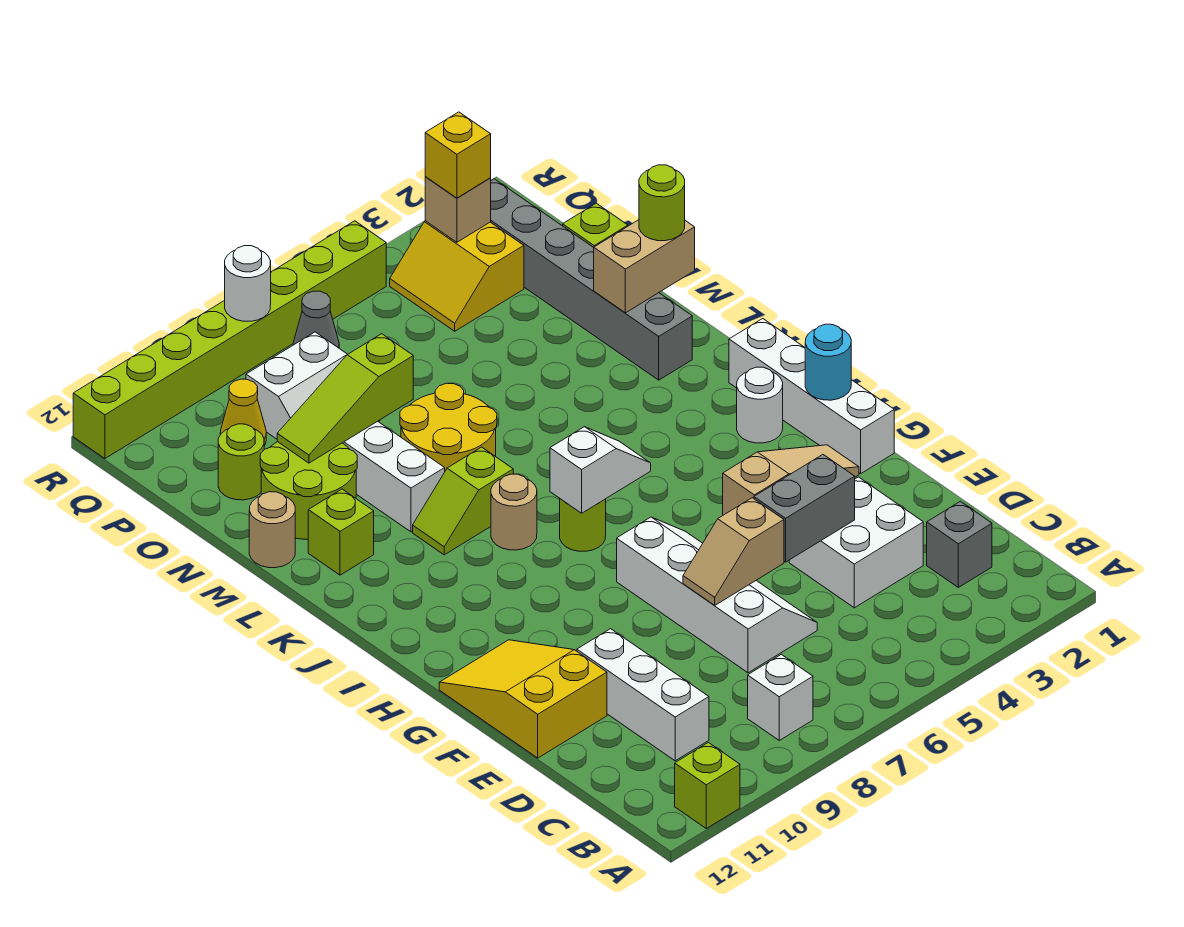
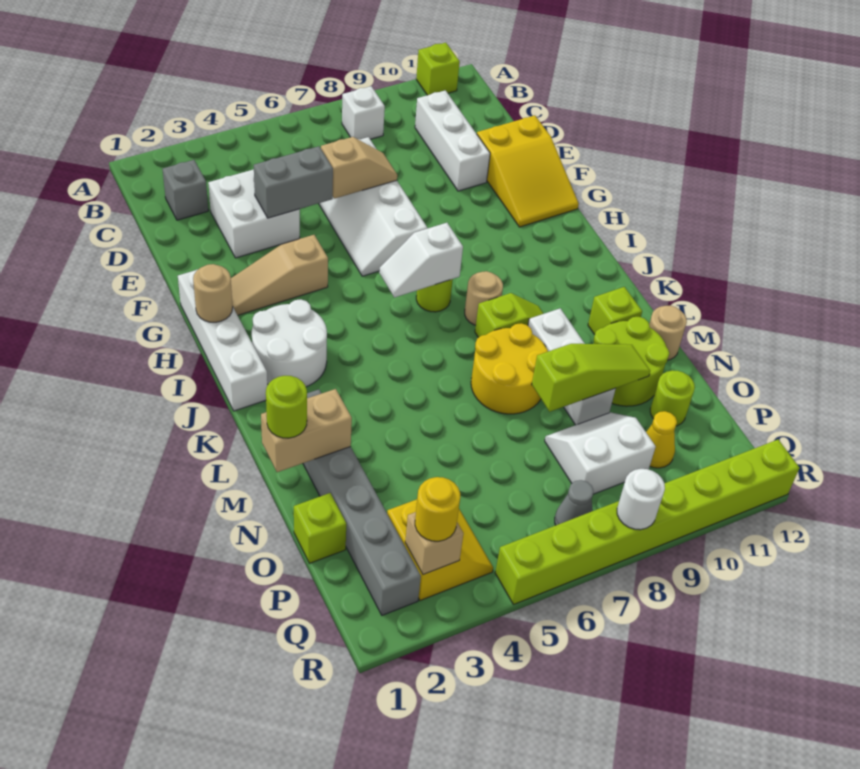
cyan 1x1 round brick [805,324,851,400] -> tan 1x1 round brick [193,264,233,322]
white 1x1 round brick [737,367,783,443] -> white 2x2 round brick [252,299,327,387]
yellow 1x1 brick [425,112,491,198] -> yellow 1x1 round brick [415,477,460,541]

